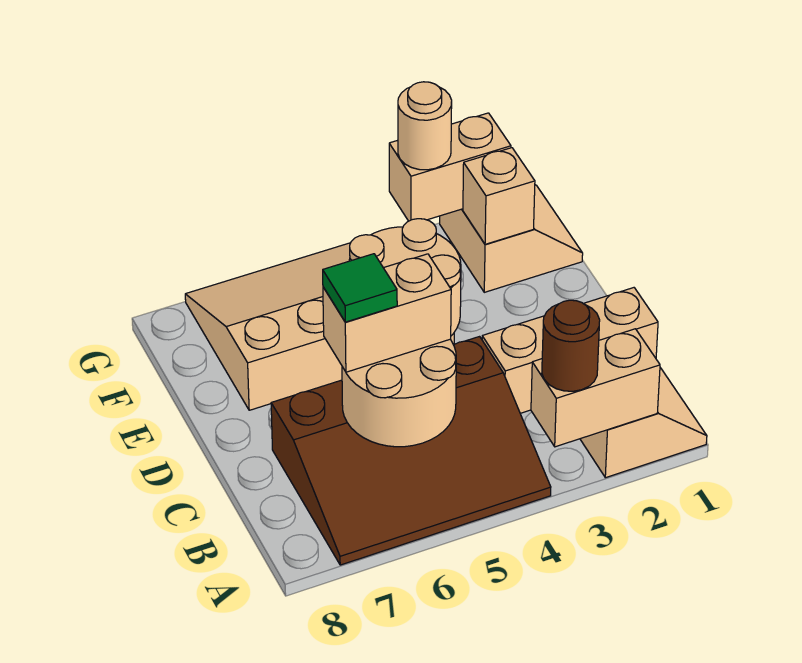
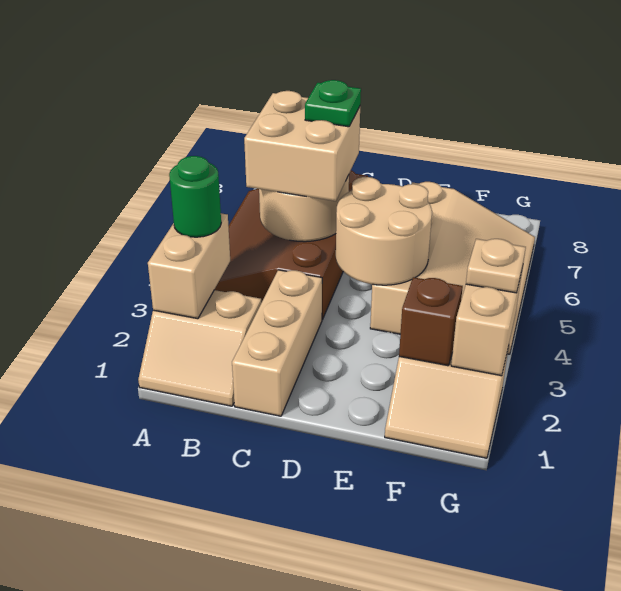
brown 1x1 round brick [542,300,600,391] -> green 1x1 round brick [169,156,221,237]
tan 1x2 brick [323,254,451,372] -> tan 2x2 brick [244,91,360,201]
green 1x1 tile [323,254,397,322] -> green 1x1 plate [305,80,361,127]
tan 1x1 brick [463,148,535,244] -> brown 1x1 brick [399,277,463,366]
tan 1x1 round brick [398,82,452,170] -> tan 1x1 plate [466,239,526,293]

